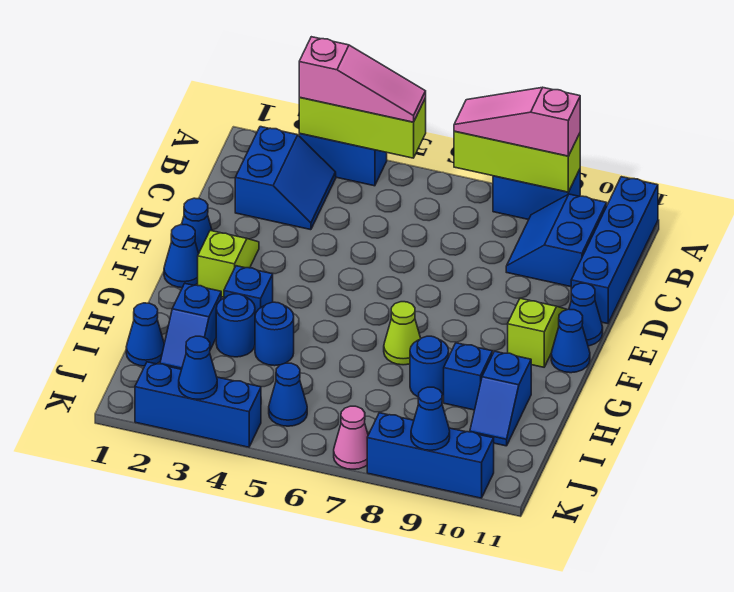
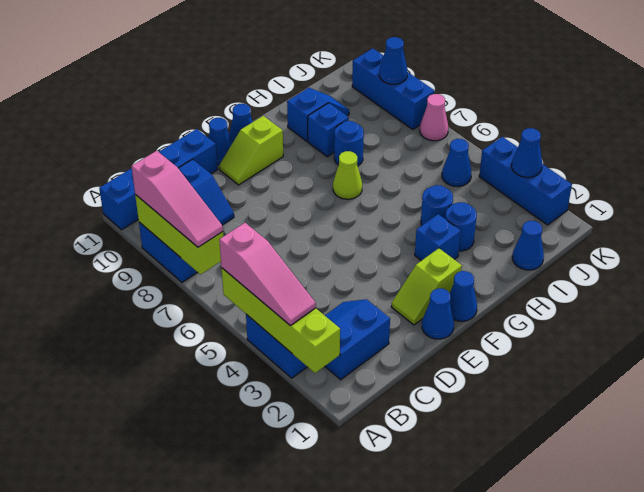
lime 1x3 brick [299,98,426,158] -> lime 1x4 brick [222,268,340,373]
pink 1x3 slope [299,37,426,122] -> pink 1x3 slope turned to [219,223,316,325]
blue 1x2 slope [160,284,221,369] -> none

